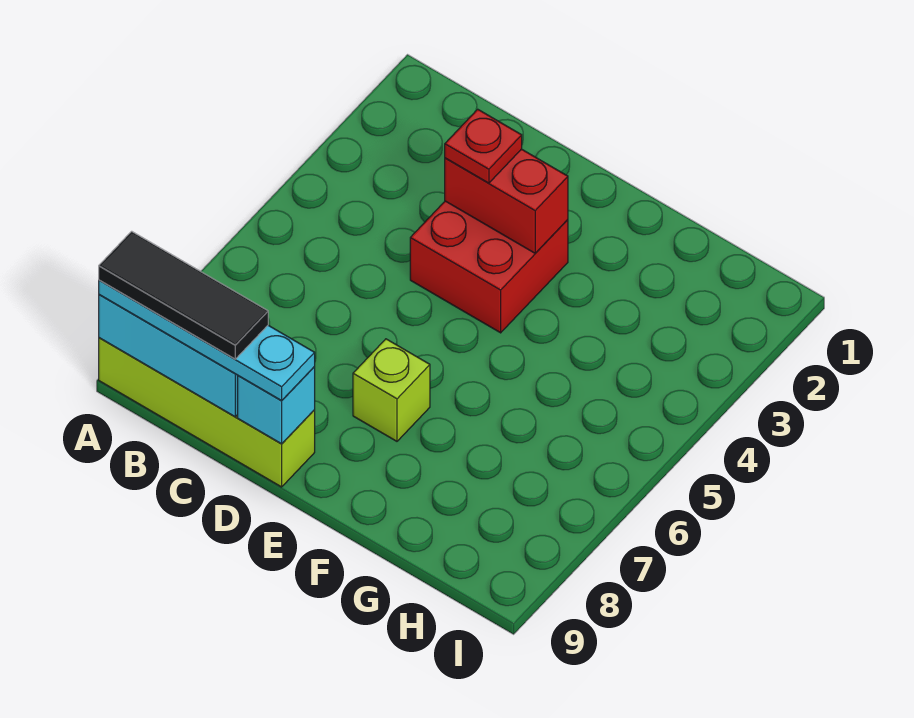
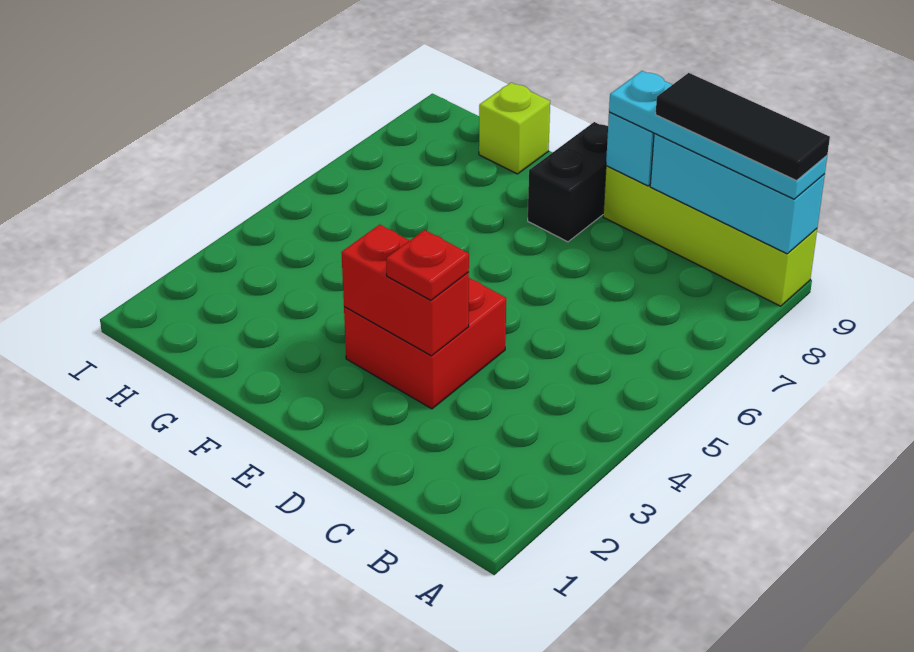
lime 1x1 brick [353,339,430,441] -> lime 1x1 brick moved to [479,82,550,174]
none -> black 1x2 brick [528,122,608,242]

